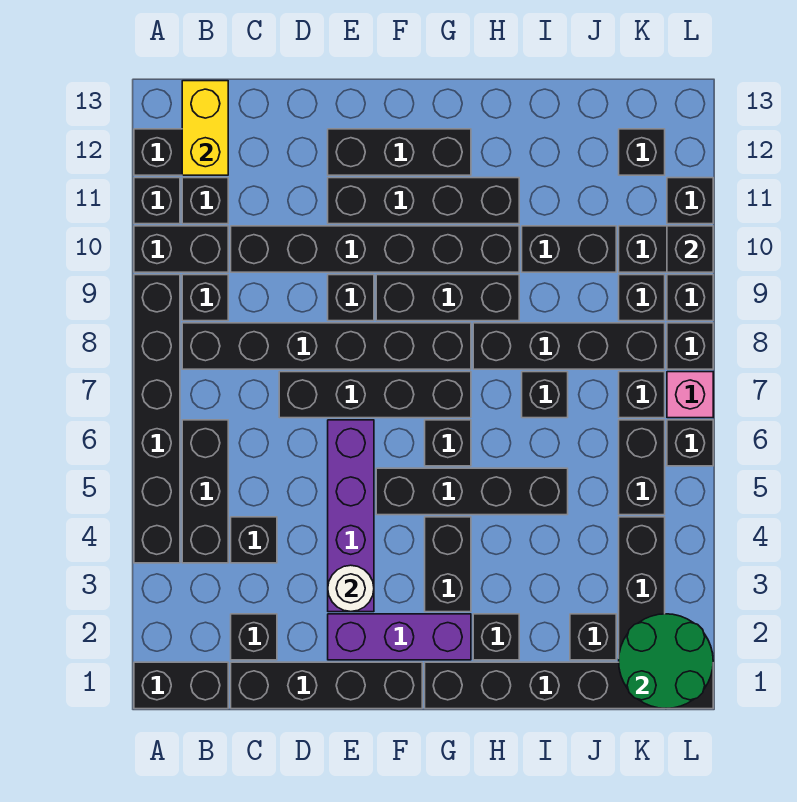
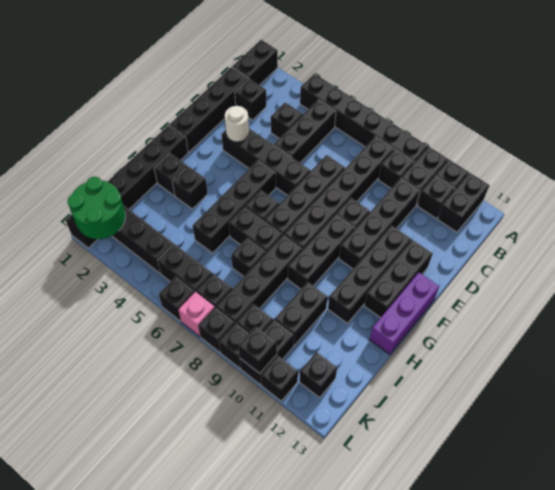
black 1x3 brick [182,420,228,563] -> black 1x3 brick turned to [274,100,336,163]
yellow 1x2 brick [182,81,228,175] -> none
black 1x6 brick [231,226,519,272] -> black 1x4 brick [339,178,420,269]
purple 1x3 brick [328,614,471,660] -> purple 1x3 brick moved to [369,272,439,355]
purple 1x4 brick [328,420,374,612] -> black 1x4 brick [221,129,310,195]
black 1x2 brick [425,517,471,612] -> black 1x2 brick moved to [229,207,283,253]
black 1x1 brick [570,614,616,660] -> black 1x1 brick moved to [172,166,208,209]

